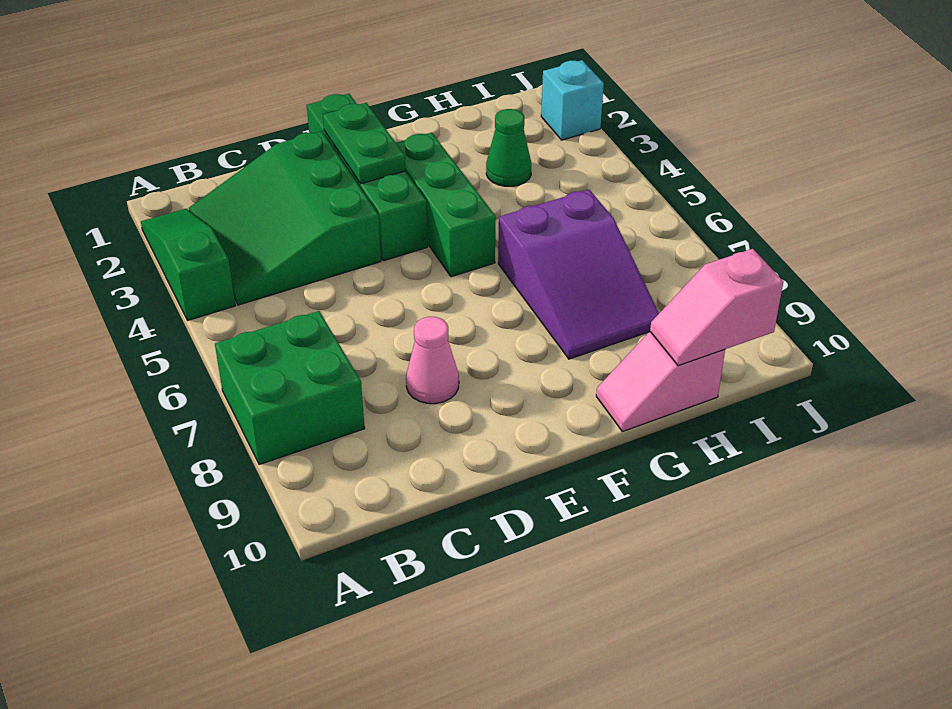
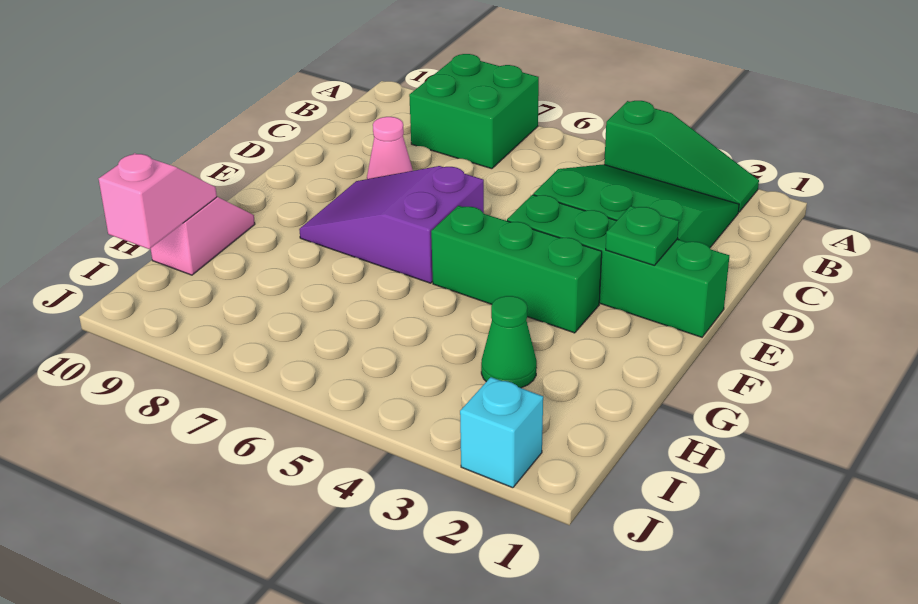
green 1x2 plate [323,103,405,184] -> green 1x1 plate [606,206,679,266]
purple 2x3 slope [498,190,659,359] -> purple 2x3 slope moved to [299,166,484,283]

